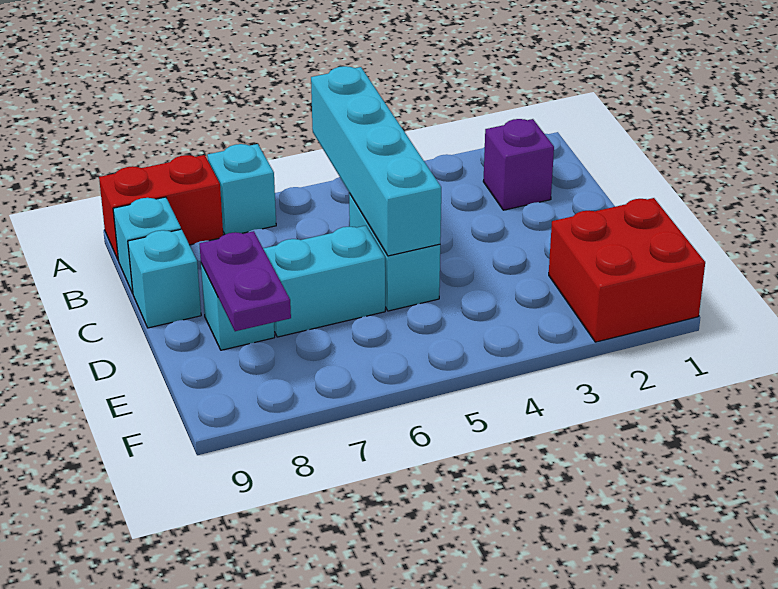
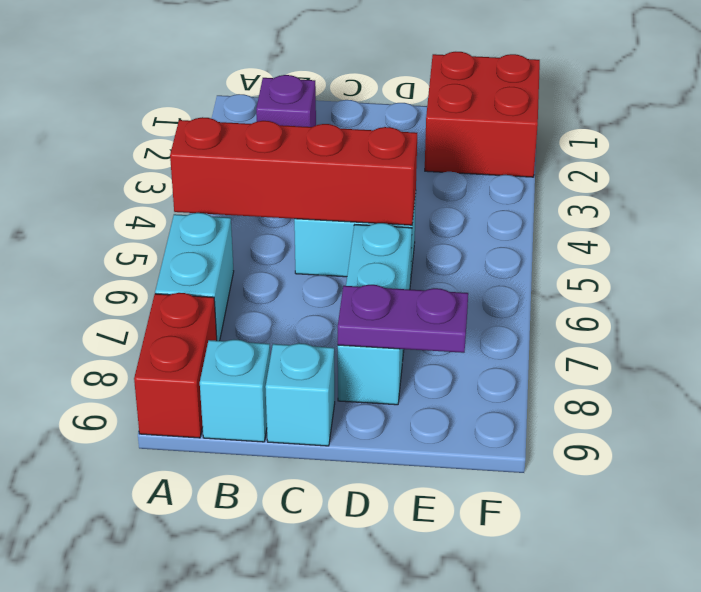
cyan 1x4 brick [311,66,441,256] -> red 1x4 brick [170,117,417,225]
cyan 1x1 brick [207,144,276,234] -> cyan 1x2 brick [155,213,234,341]

